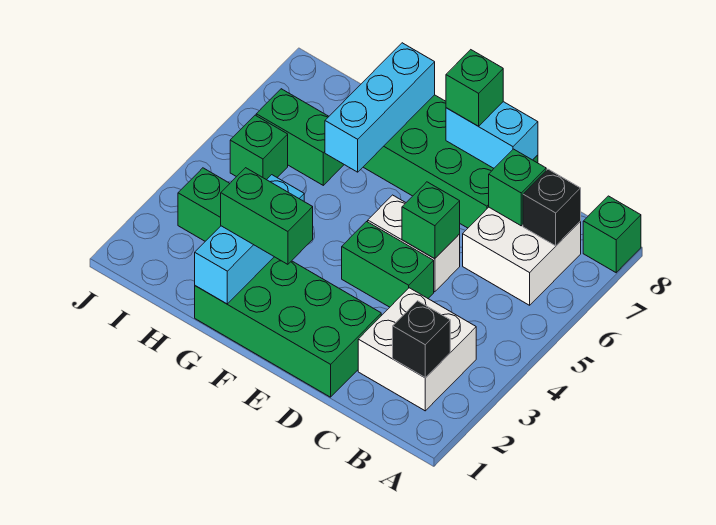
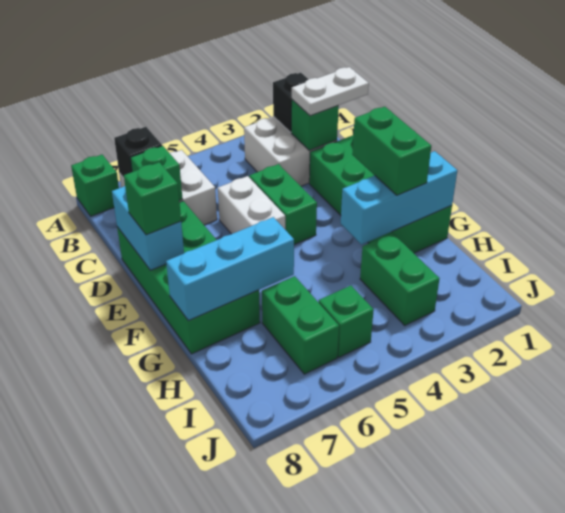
none -> white 1x2 plate [292,67,369,116]
green 1x1 brick [402,182,460,259] -> green 1x1 brick moved to [291,100,339,150]

